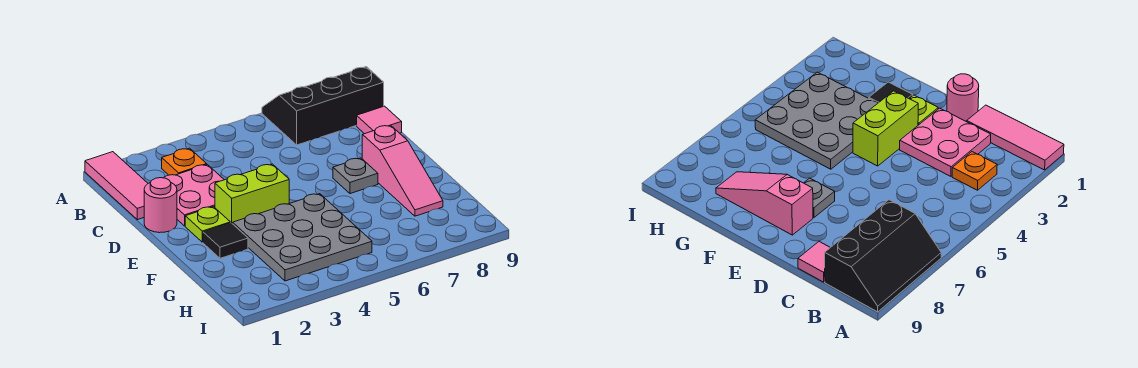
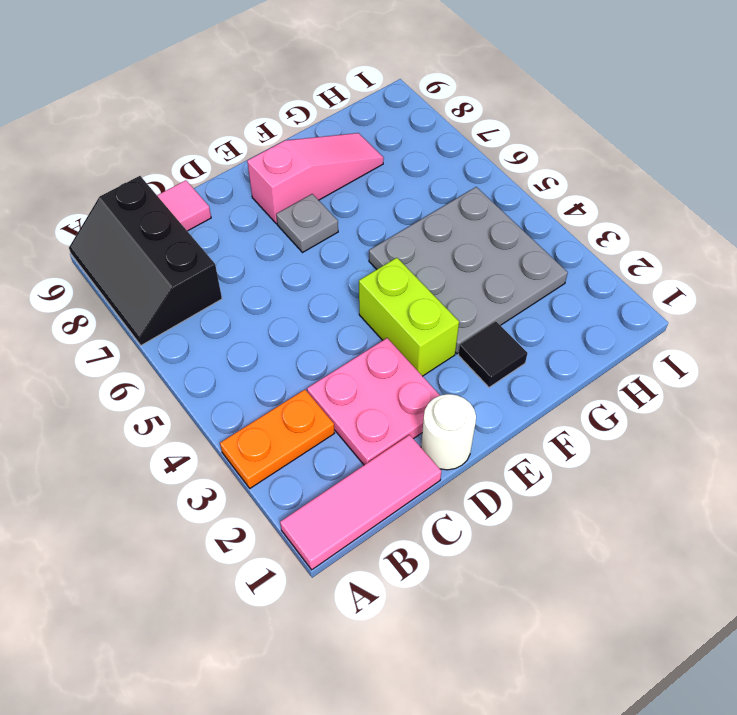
orange 1x1 plate [162,148,207,175] -> orange 1x2 plate [220,390,334,488]
pink 1x1 round brick [144,178,177,233] -> white 1x1 round brick [421,394,476,470]
lime 1x1 plate [185,207,230,242] -> none

